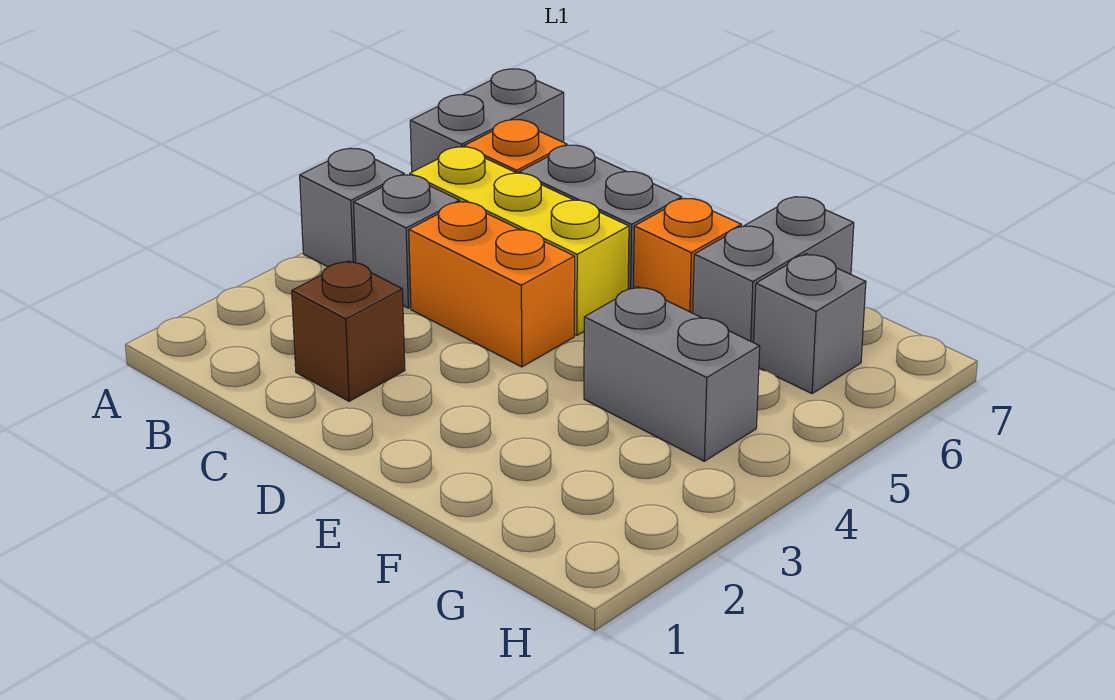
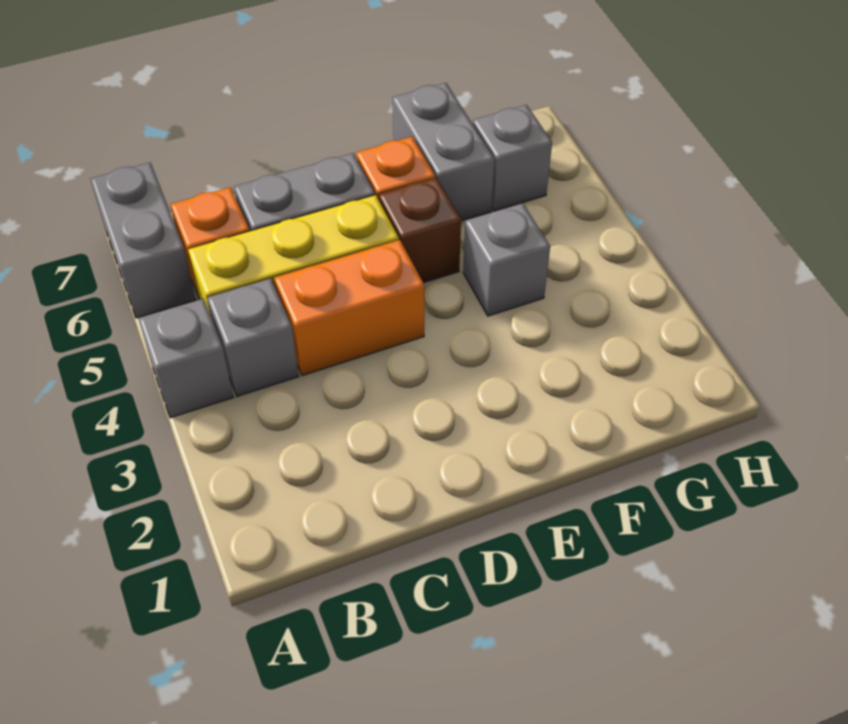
brown 1x1 brick [292,261,405,401] -> brown 1x1 brick moved to [379,178,461,283]
grey 1x2 brick [584,287,760,461] -> grey 1x1 brick [463,203,550,316]

